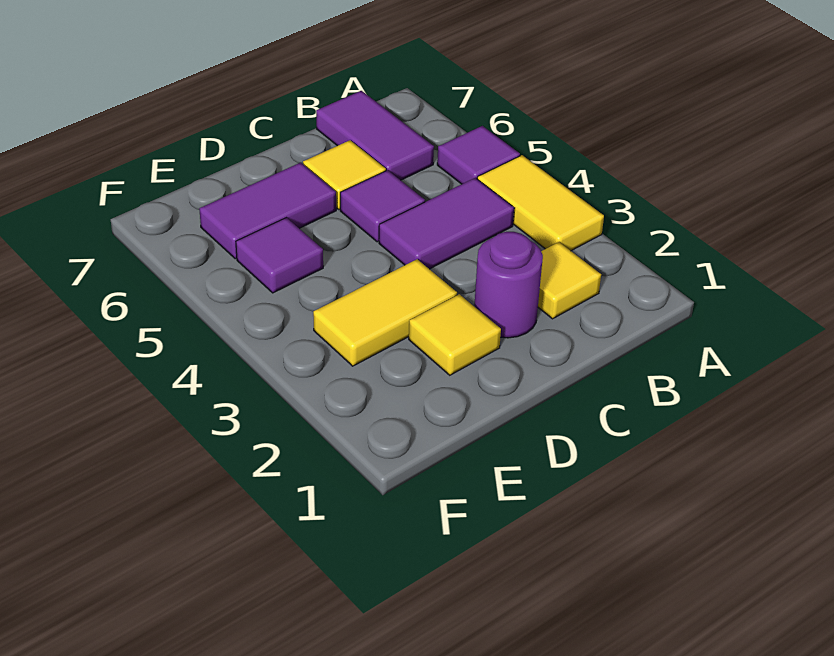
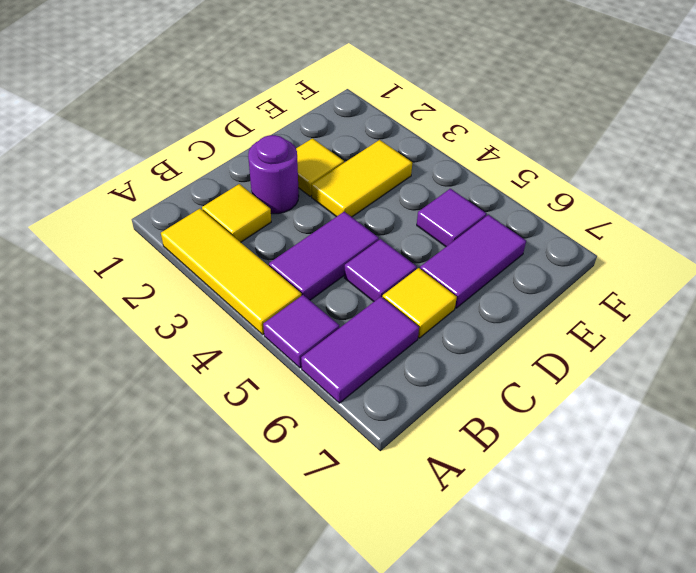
yellow 1x2 tile [477,155,604,251] -> yellow 1x3 tile [161,209,301,335]
purple 1x2 tile [316,91,434,180] -> purple 1x2 tile turned to [301,297,419,403]

